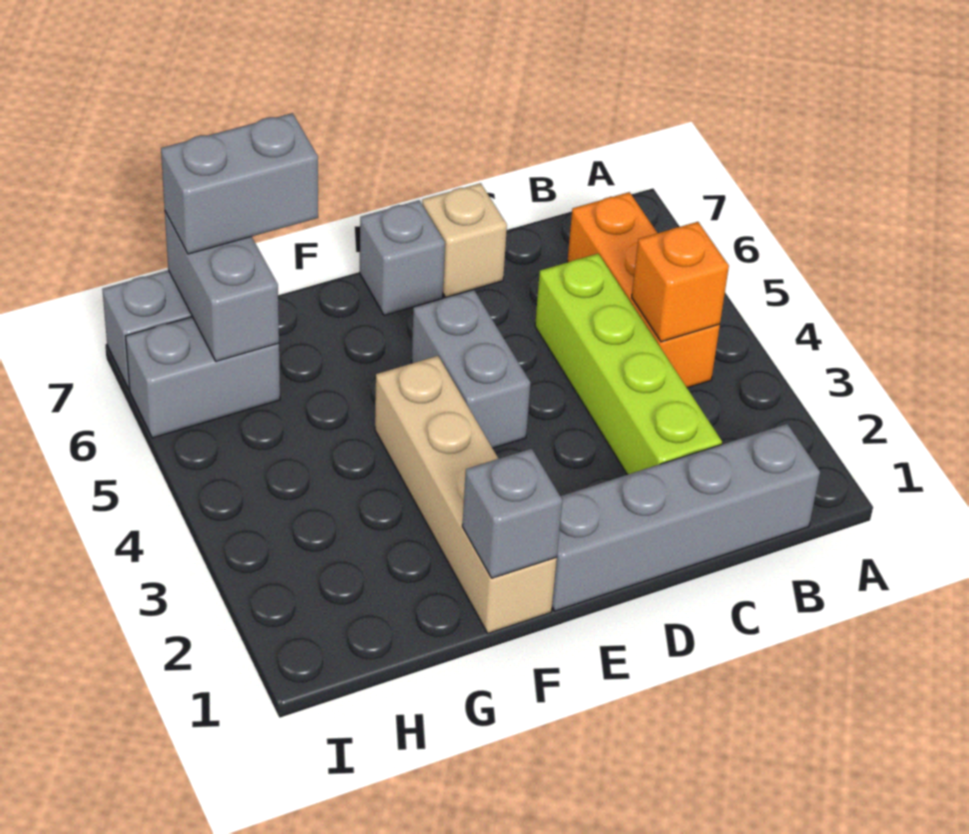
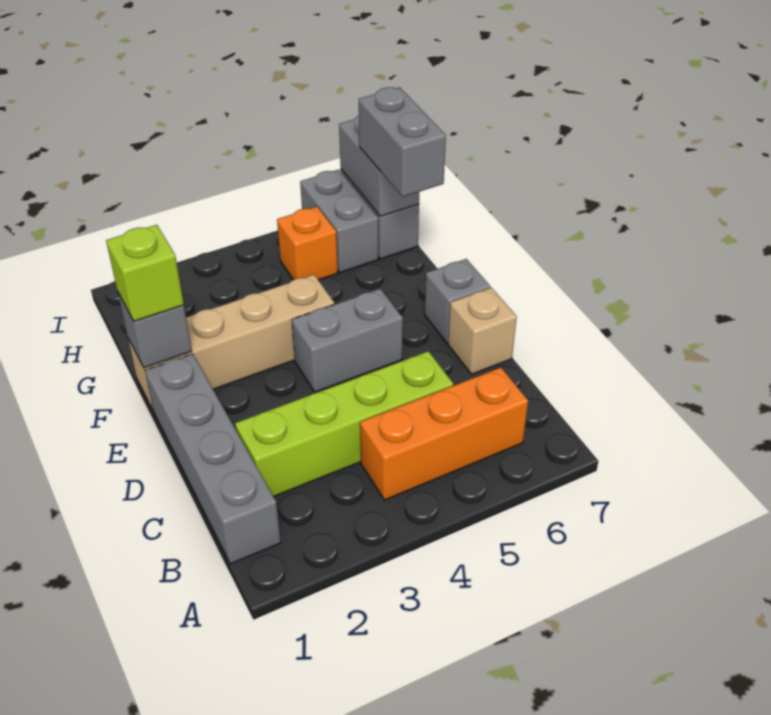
orange 1x1 brick [632,222,729,342] -> orange 1x1 brick moved to [277,207,338,280]
none -> lime 1x1 brick [106,225,184,321]
grey 1x2 brick [165,212,279,361] -> grey 1x2 brick turned to [339,115,419,216]

